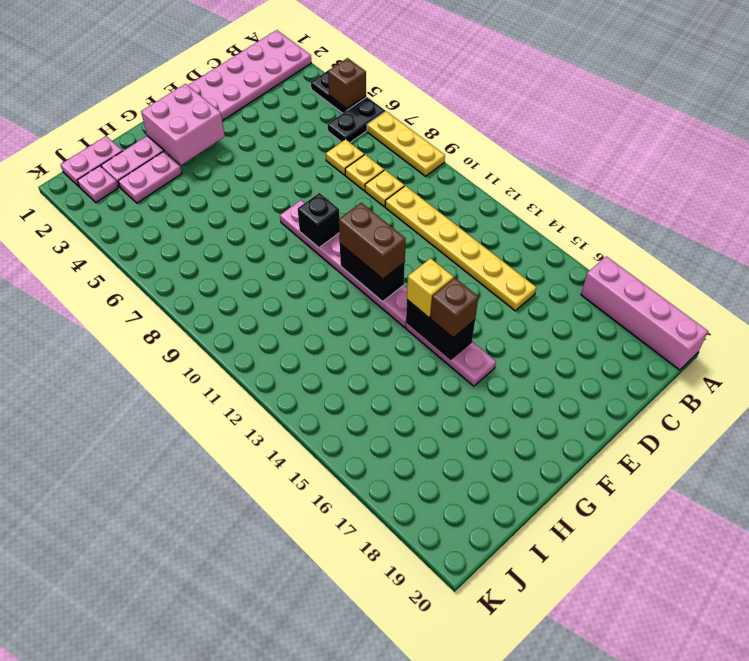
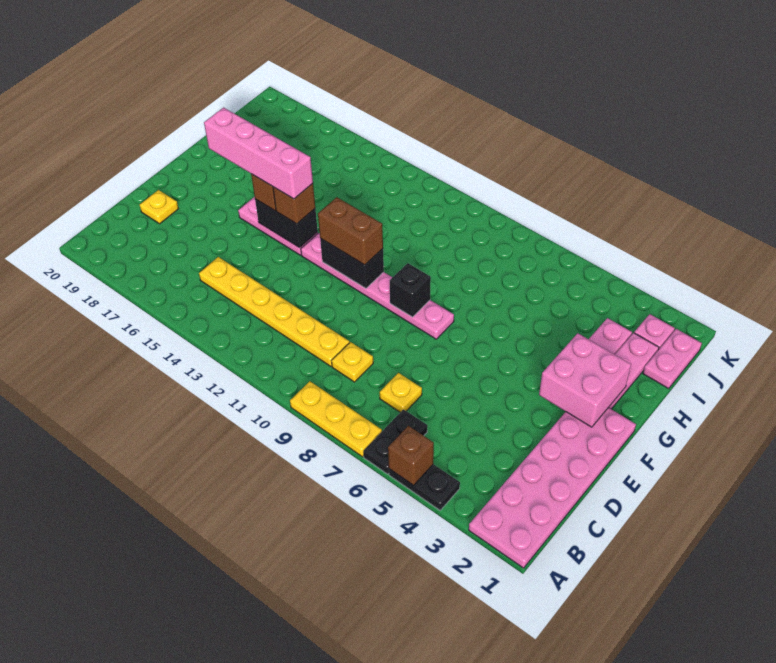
pink 1x4 brick [581,256,708,370] -> pink 1x4 brick moved to [204,108,313,199]
yellow 1x1 plate [345,155,384,191] -> yellow 1x1 plate moved to [140,190,179,224]
yellow 1x1 brick [407,258,454,318] -> brown 1x1 brick [273,183,315,224]

